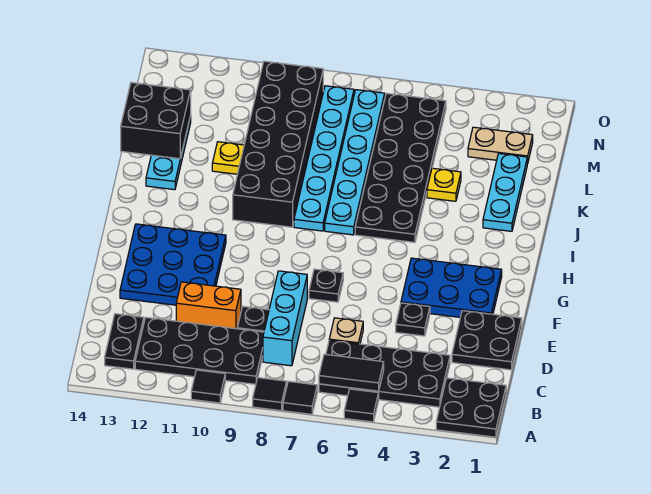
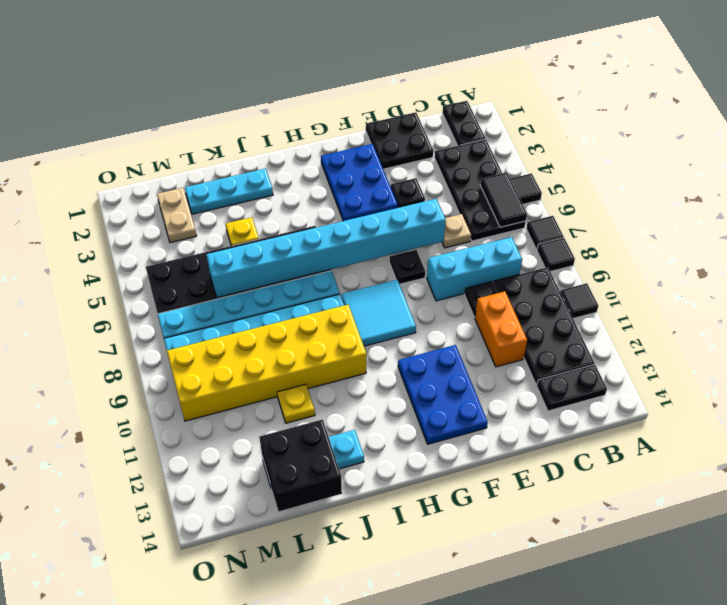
black 2x2 plate [436,378,506,437] -> black 1x2 plate [443,101,485,146]
none -> cyan 1x8 brick [206,199,446,298]
blue 3x3 plate [120,224,226,305] -> blue 2x3 plate [398,345,488,444]
none -> cyan 2x2 tile [342,280,416,346]
black 2x6 brick [233,61,323,227] -> yellow 2x6 brick [167,305,367,421]

